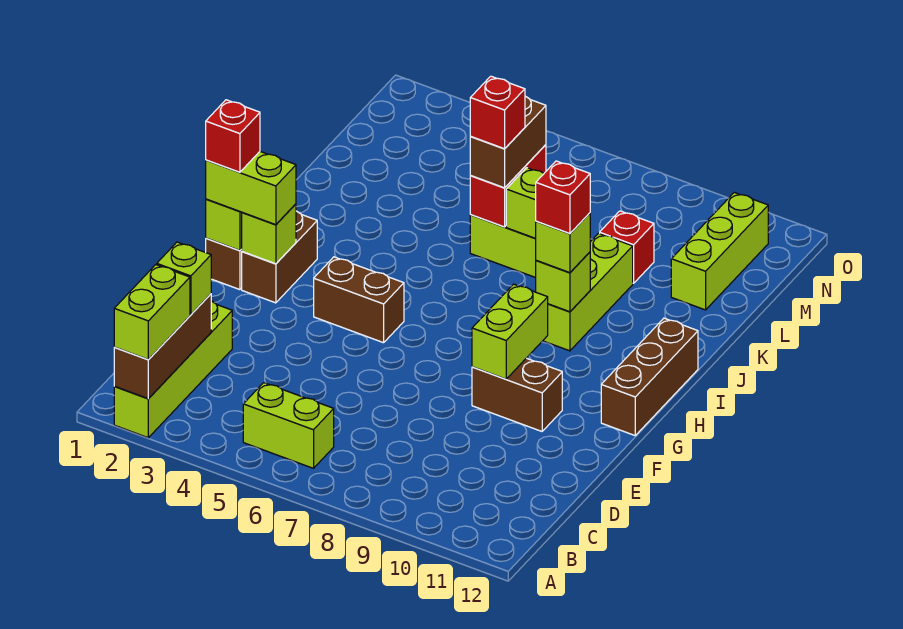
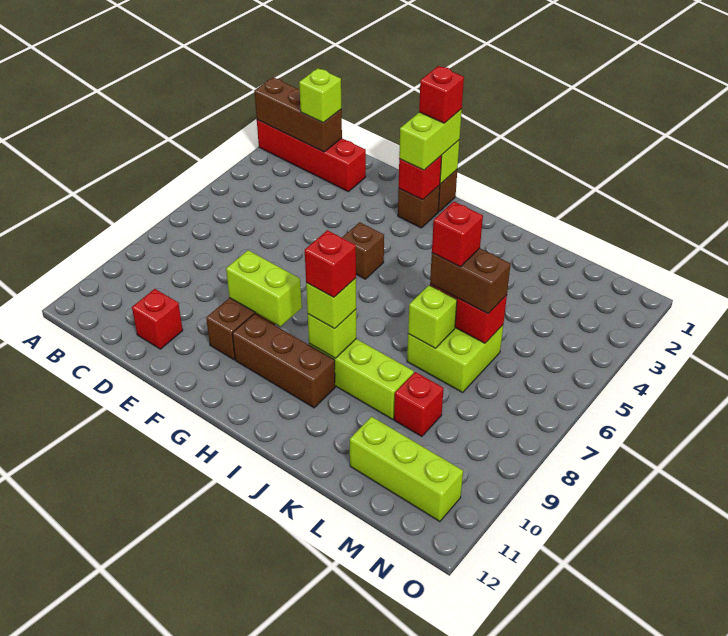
lime 1x4 brick [114,301,232,438] -> red 1x4 brick [257,120,366,192]
lime 1x2 brick [114,265,190,360] -> none
lime 1x2 brick [243,383,334,468] -> none
none -> red 1x1 brick [132,289,183,349]
brown 1x2 brick [242,211,317,303] -> brown 1x1 brick [398,185,440,228]
lime 1x1 brick [242,204,296,264] -> red 1x1 brick [399,156,442,200]
brown 1x2 brick [314,257,404,343] -> brown 1x1 brick [342,222,384,279]
brown 1x3 brick [601,318,698,435] -> brown 1x3 brick moved to [232,314,335,408]

